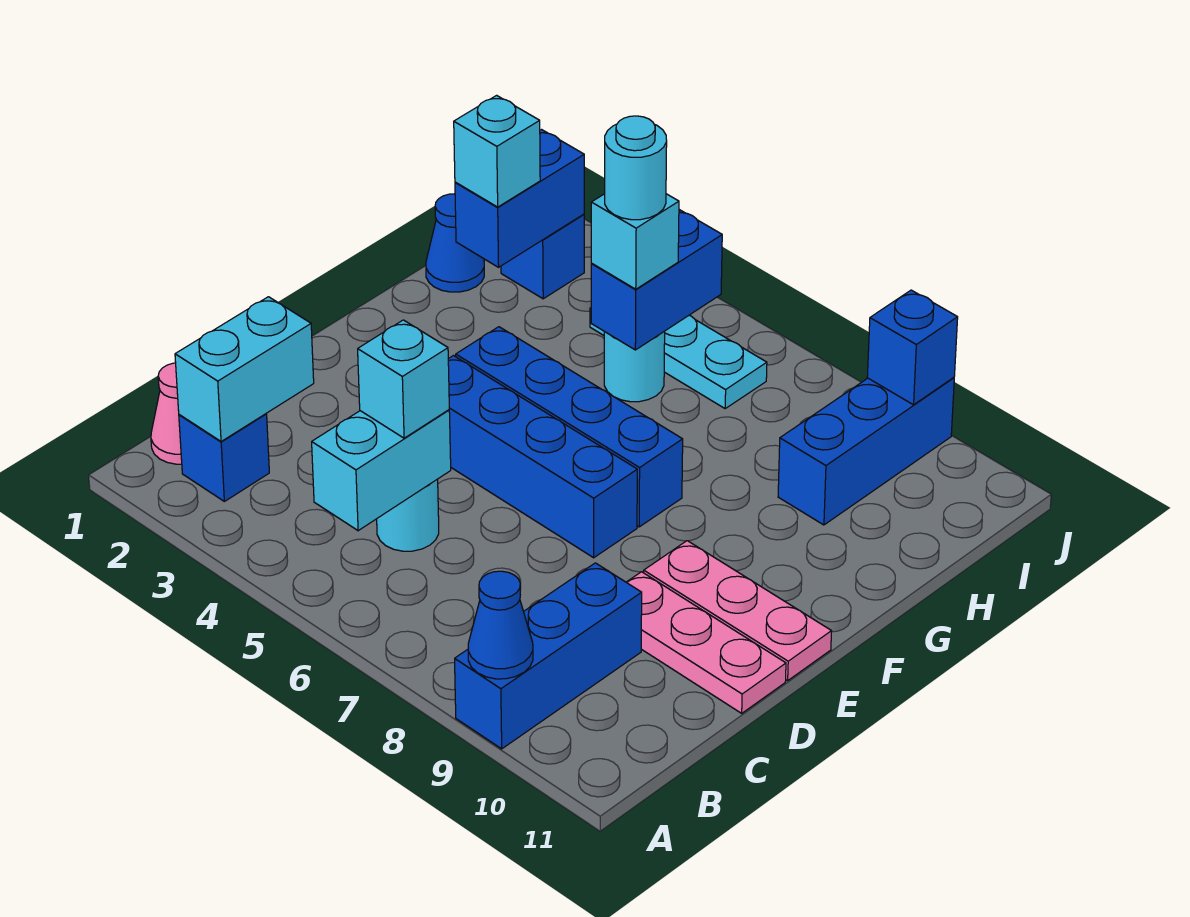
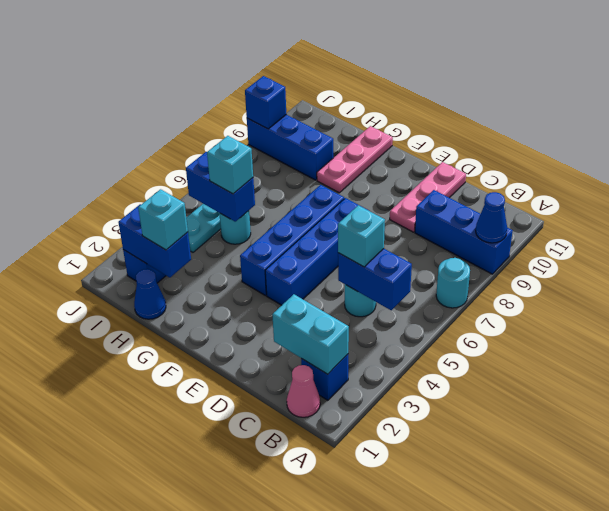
cyan 1x2 brick [312,410,451,531] -> blue 1x2 brick [338,249,412,310]
pink 1x3 plate [644,541,832,681] -> pink 1x3 plate moved to [317,126,393,193]
cyan 1x1 round brick [605,116,667,220] -> cyan 1x1 round brick moved to [436,258,470,308]

